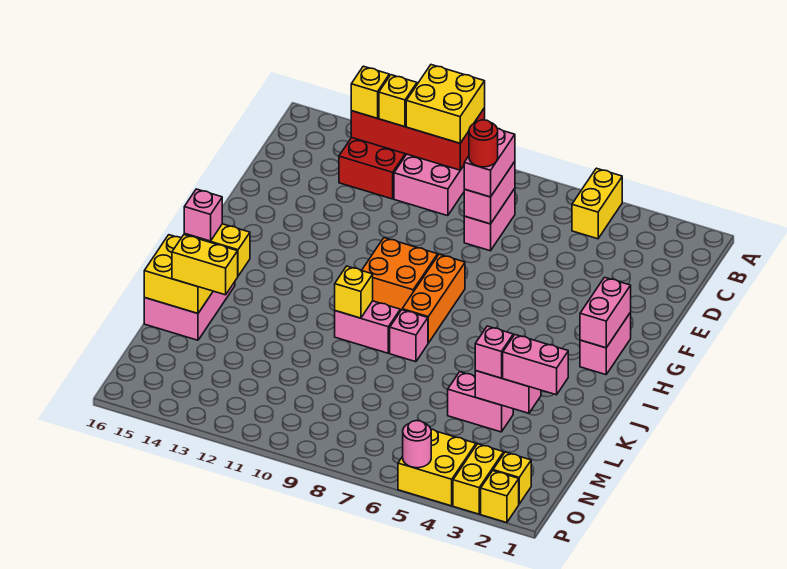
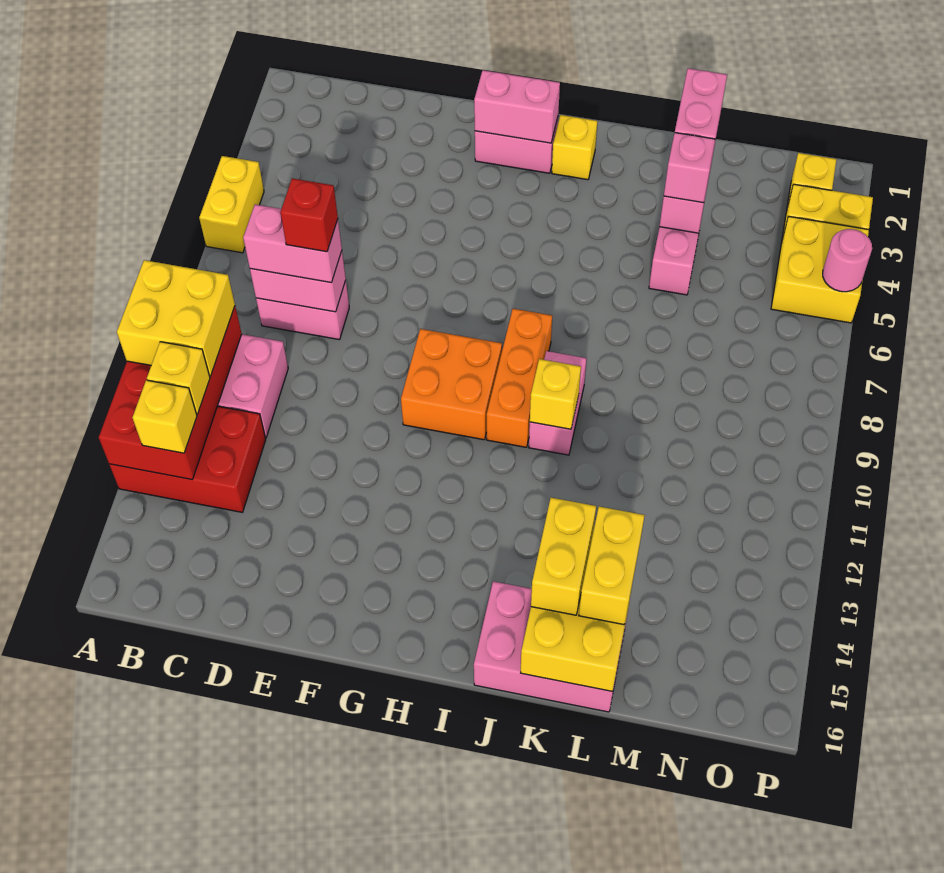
yellow 1x2 brick [572,168,622,239] -> yellow 1x2 brick turned to [199,156,264,253]
red 1x1 round brick [469,120,498,167] -> red 1x1 brick [280,178,338,252]
orange 1x3 brick [402,254,465,343] -> orange 1x3 brick turned to [487,309,552,447]
pink 1x1 brick [390,310,428,362] -> none
pink 1x1 brick [184,189,222,241] -> none
yellow 1x1 brick [481,471,519,523] -> yellow 1x1 brick moved to [552,115,597,180]

